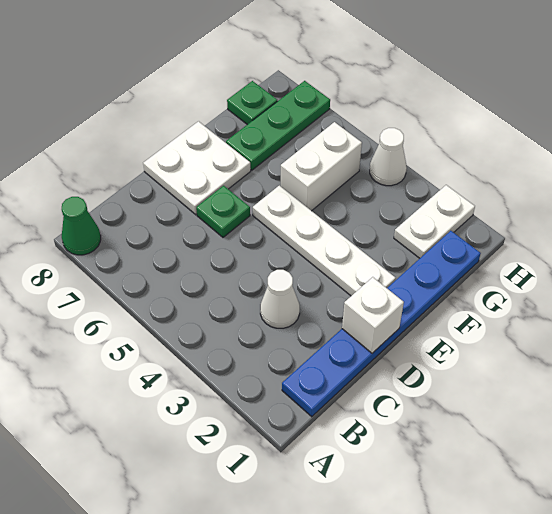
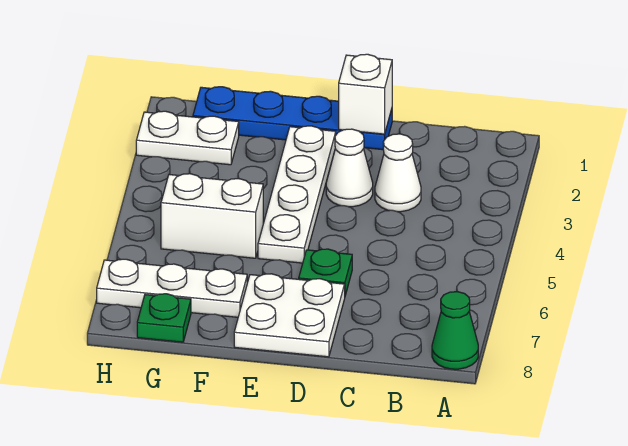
blue 1x6 plate [282,231,481,417] -> blue 1x4 plate [193,87,392,150]
green 1x3 plate [226,81,330,170] -> white 1x3 plate [97,259,247,317]
white 1x1 cone [370,128,407,186] -> white 1x1 cone moved to [326,129,373,207]

